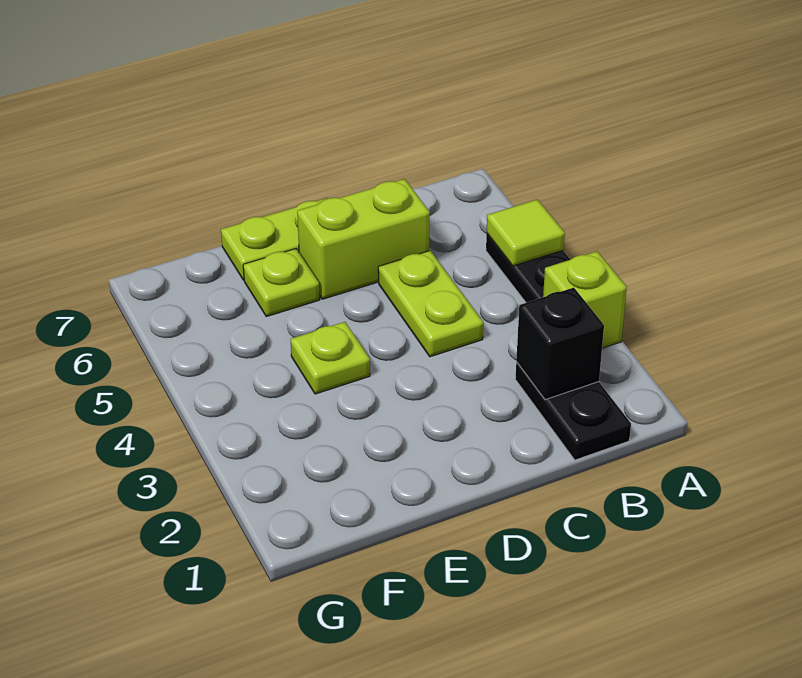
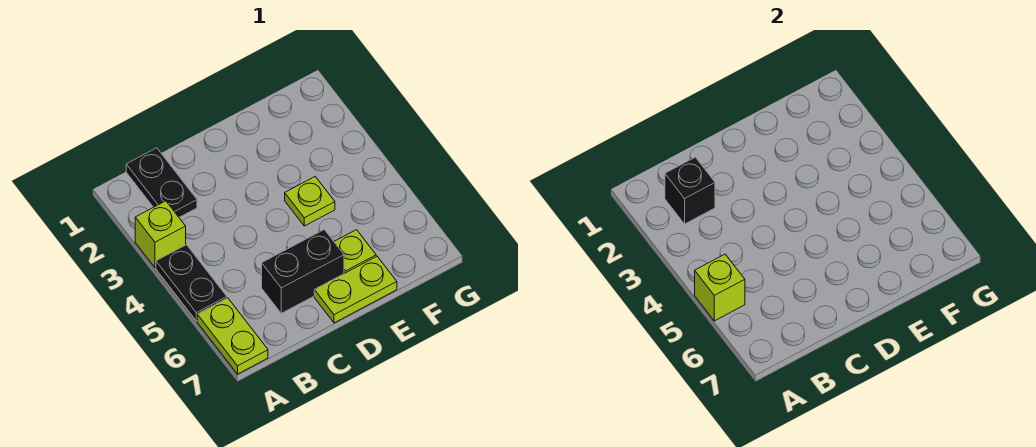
lime 1x1 tile [487,200,565,266] -> lime 1x1 brick [695,254,745,321]
lime 1x2 plate [378,251,483,357] -> lime 1x2 plate moved to [197,298,268,374]
lime 1x2 brick [297,179,430,299] -> black 1x2 brick [262,230,344,313]

